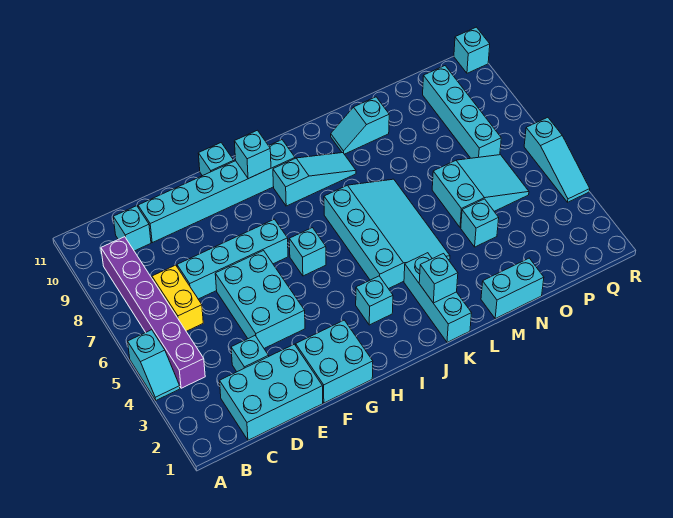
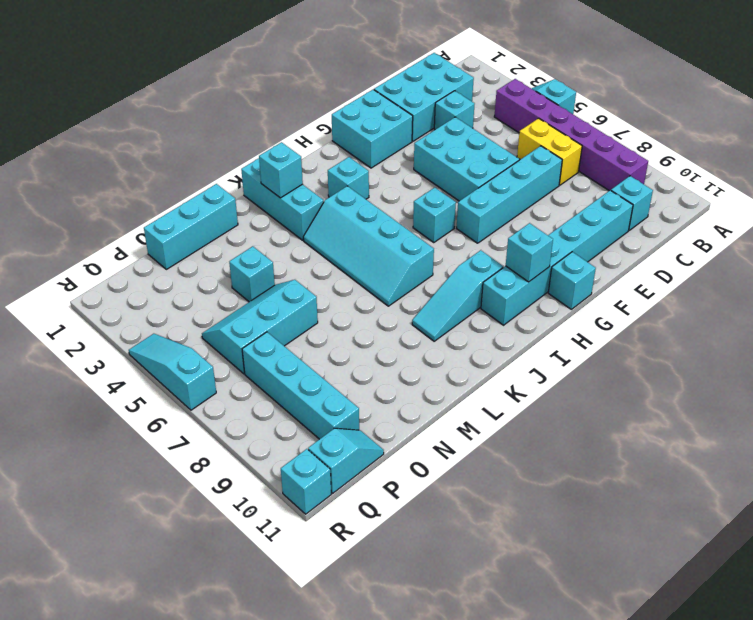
cyan 3x4 slope [324,179,450,289] -> cyan 2x4 slope [303,186,434,306]
cyan 1x2 slope [331,97,389,154] -> cyan 1x2 slope moved to [308,428,384,493]
cyan 1x2 brick [481,258,544,319] -> cyan 1x3 brick [144,184,238,269]
cyan 2x3 slope [432,155,529,228] -> cyan 2x3 slope turned to [202,280,318,374]

